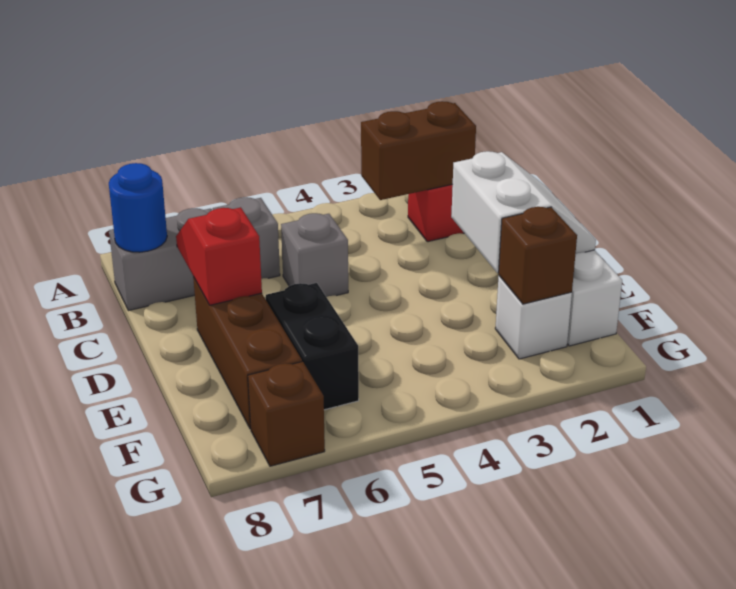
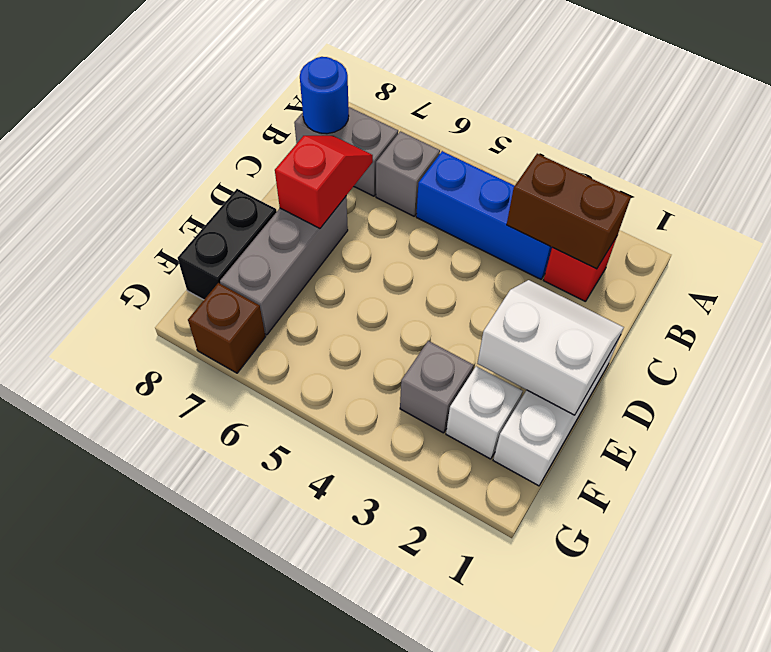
none -> blue 1x3 brick [416,151,552,279]
grey 1x1 brick [281,213,348,297] -> grey 1x1 brick moved to [400,341,473,433]
white 2x2 slope [451,151,596,273] -> white 2x2 slope turned to [477,280,624,415]
brown 1x3 brick [193,277,302,429] -> grey 1x3 brick [220,197,348,335]
black 1x2 brick [266,283,359,410] -> black 1x2 brick moved to [178,189,277,300]
brown 1x1 brick [499,207,577,304] -> none

